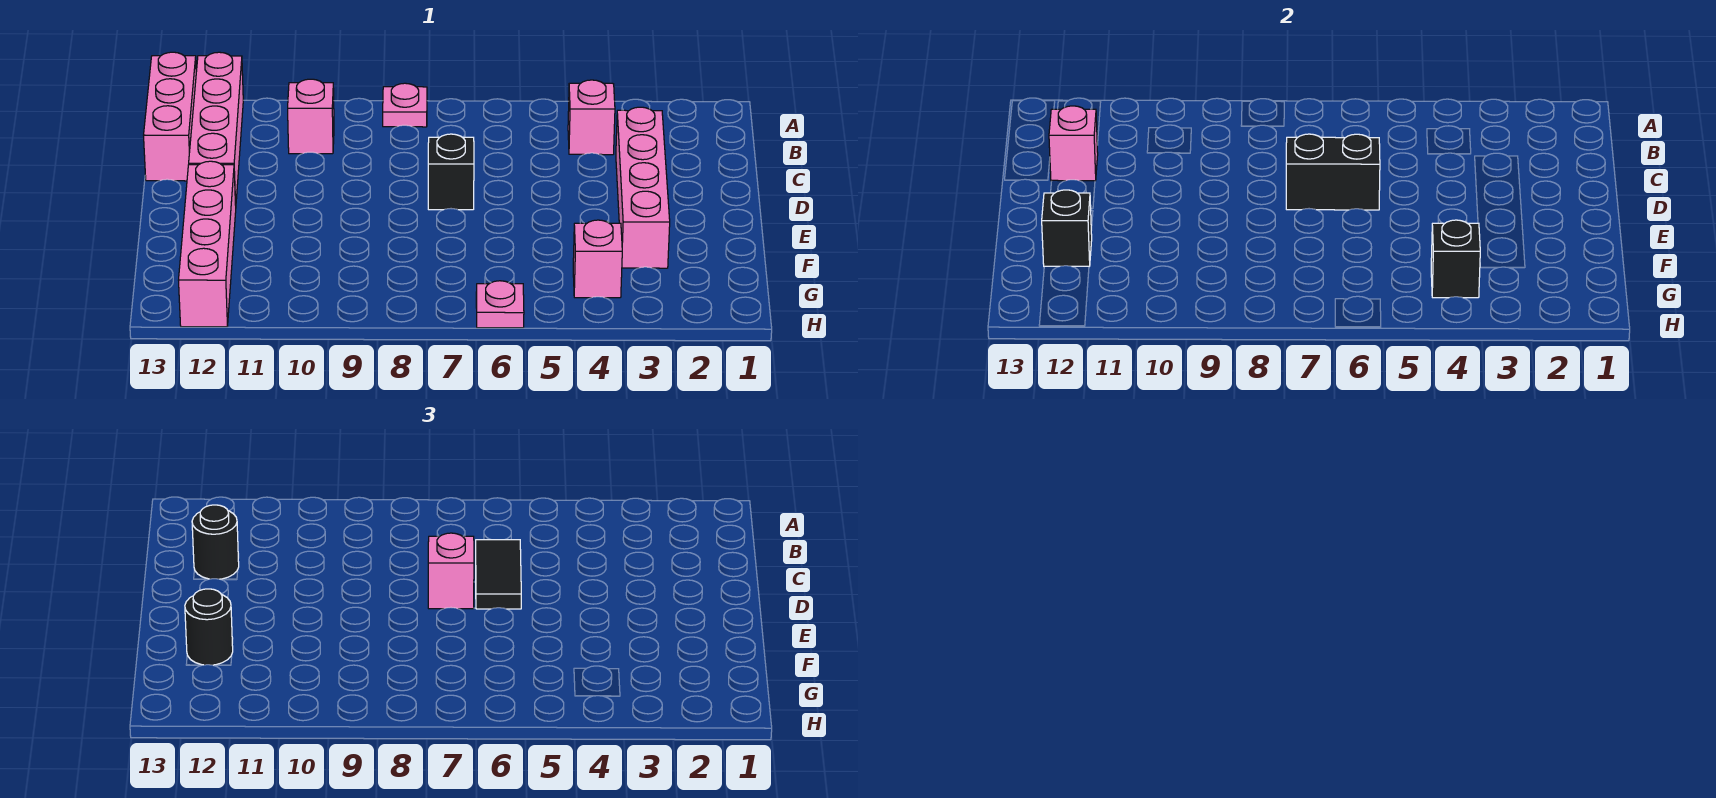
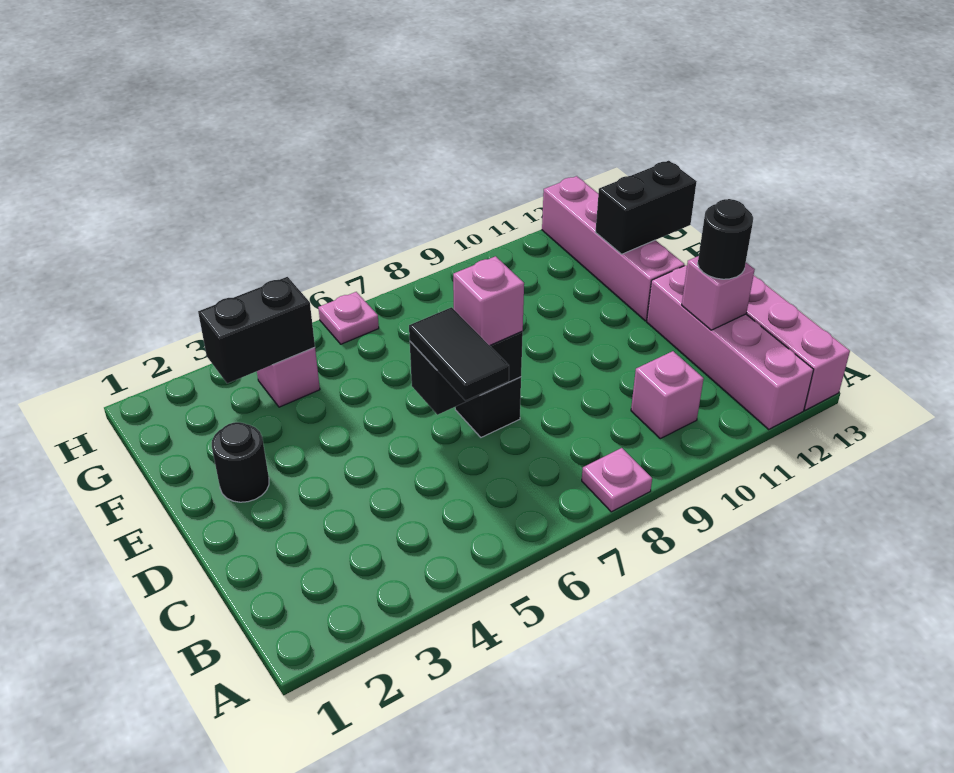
pink 1x1 brick [568,80,615,155] -> none
pink 1x4 brick [616,107,670,268] -> none
black 1x1 brick [1042,190,1092,266] -> black 1x2 brick [596,161,697,254]
black 1x1 round brick [185,589,233,665] -> black 1x1 round brick moved to [212,422,269,502]
black 1x1 brick [1431,220,1480,298] -> black 1x2 brick [198,277,315,384]

